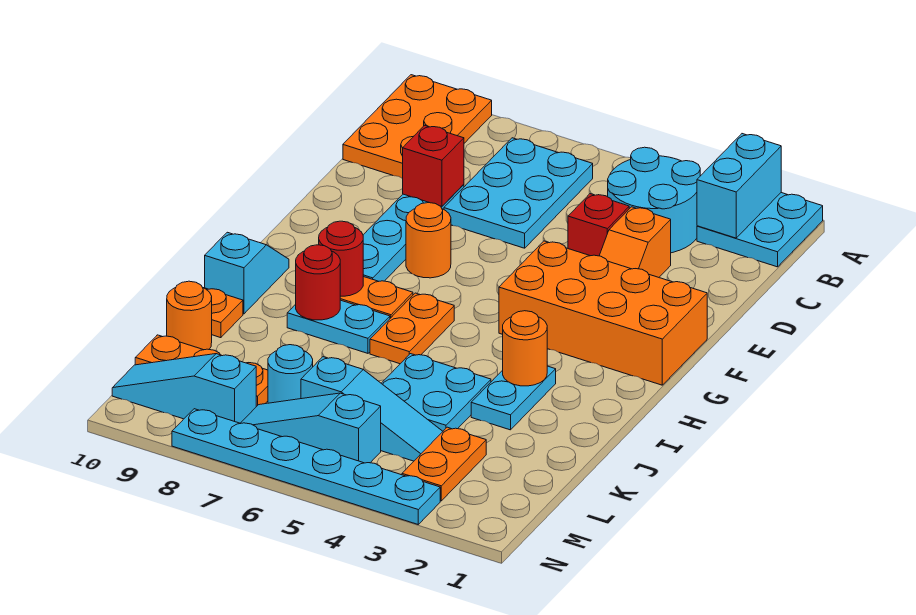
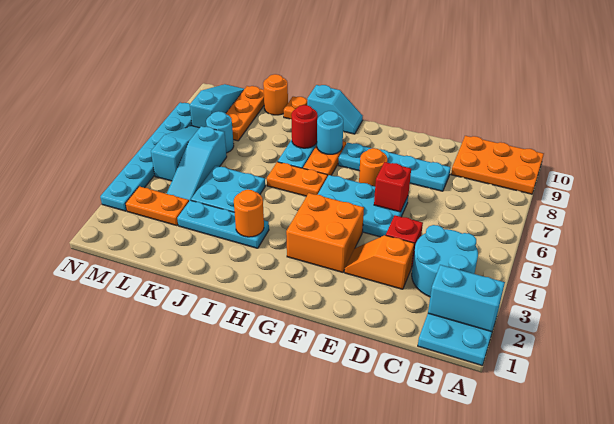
cyan 2x3 plate [444,138,593,248] -> cyan 2x3 plate moved to [318,175,408,237]
red 1x1 brick [402,125,464,206] -> red 1x1 brick moved to [374,162,411,212]
orange 2x4 brick [499,241,707,385] -> orange 2x2 brick [286,193,364,272]
red 1x1 round brick [319,221,363,296] -> cyan 1x1 round brick [317,111,343,154]
cyan 1x2 plate [471,366,556,430] -> cyan 1x3 plate [177,200,269,248]

